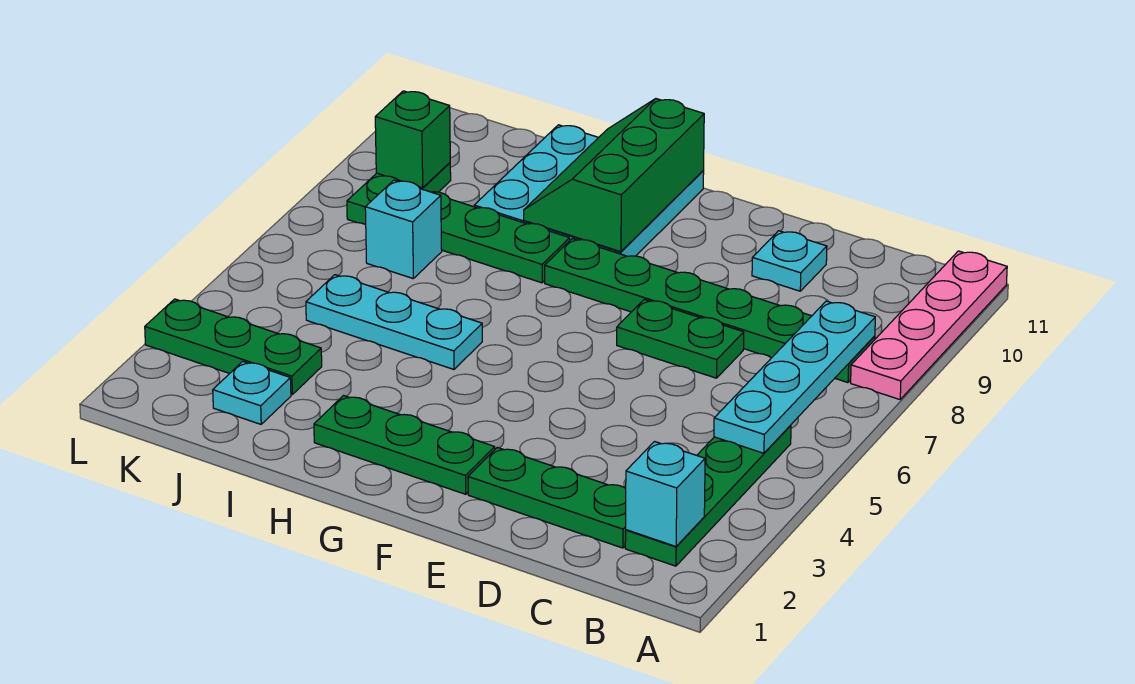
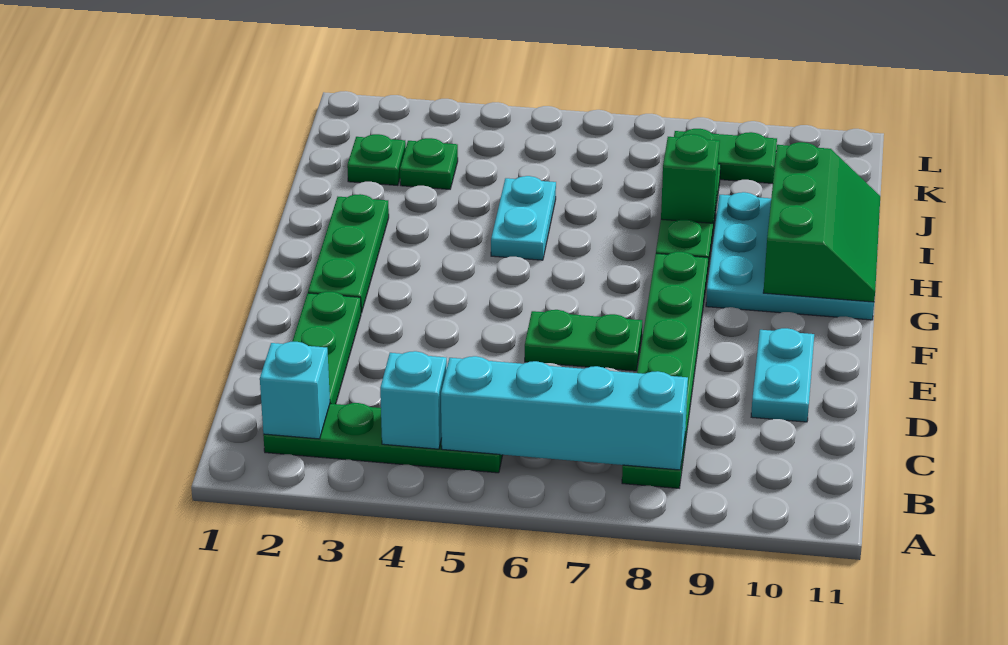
pink 1x4 plate [851,251,1007,399] -> none
cyan 1x4 plate [714,301,875,453] -> cyan 1x4 brick [441,356,688,470]
green 1x2 plate [617,300,744,378] -> green 1x2 plate turned to [525,310,642,371]
cyan 1x1 plate [752,231,827,291] -> cyan 1x2 plate [751,328,814,422]
green 2x3 slope [524,99,704,252] -> green 2x3 slope turned to [763,142,880,302]
cyan 1x3 plate [306,275,482,369] -> cyan 1x2 plate [491,176,556,260]
cyan 1x1 plate [213,362,291,424] -> green 1x1 plate [347,134,406,185]
green 1x3 plate [145,299,322,394] -> green 1x1 plate [400,138,458,189]
cyan 1x1 brick [365,180,442,279] -> cyan 1x1 brick moved to [380,351,447,449]
green 1x1 brick [375,91,450,188] -> green 1x1 brick moved to [661,134,720,223]

